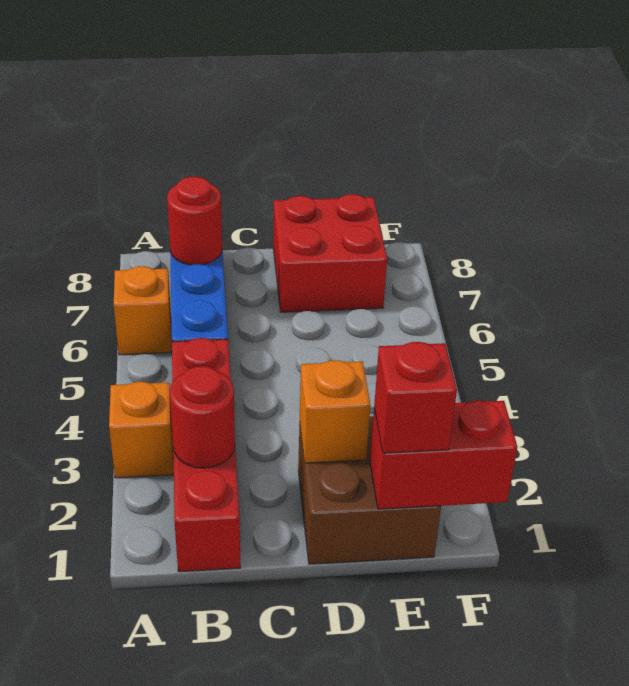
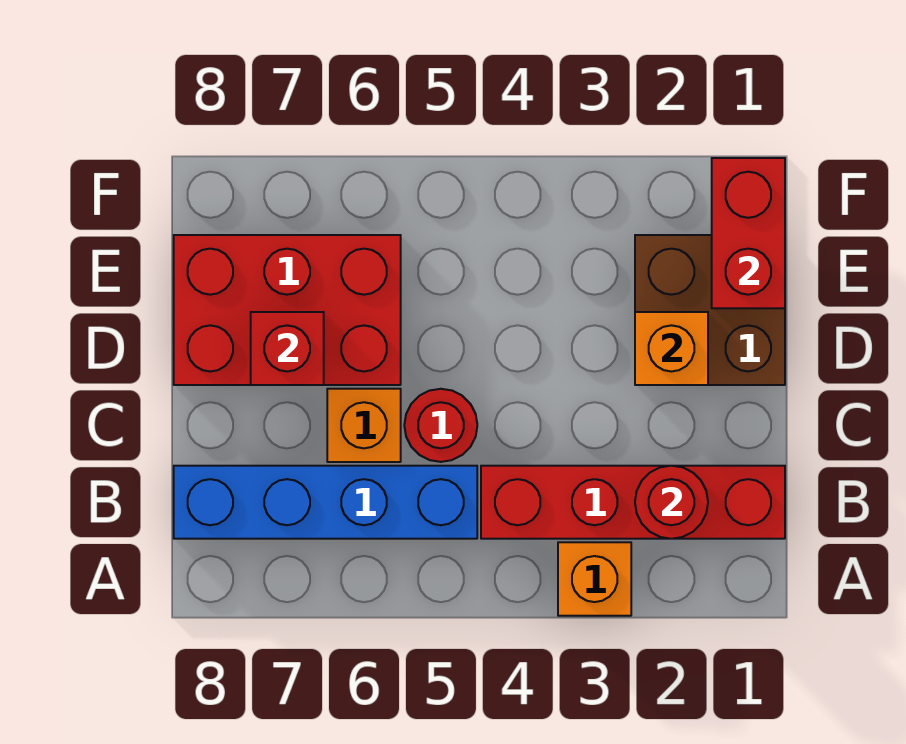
orange 1x1 brick [114,266,172,355] -> orange 1x1 brick moved to [327,389,401,462]
red 1x1 round brick [167,177,222,265] -> red 1x1 round brick moved to [404,389,477,462]
red 2x2 brick [273,194,387,312] -> red 2x3 brick [174,235,401,385]
red 1x1 brick [374,342,457,453] -> red 1x1 brick moved to [251,312,324,385]

